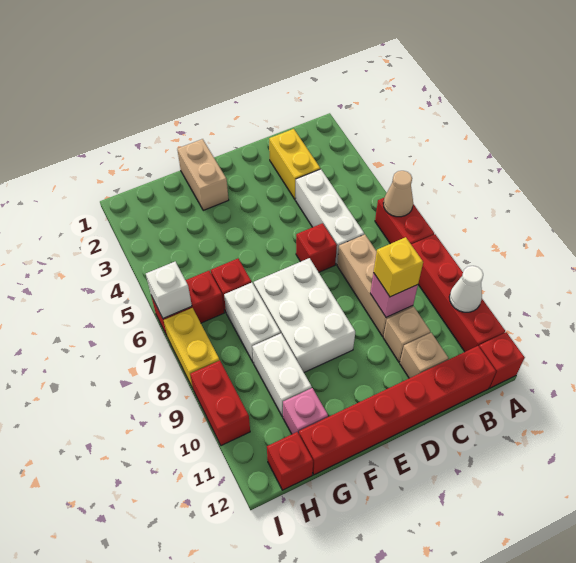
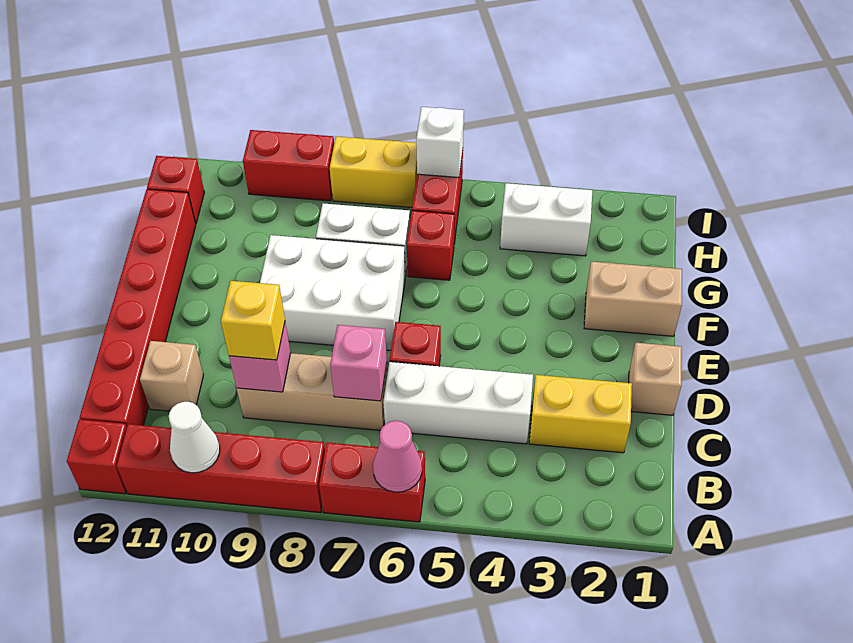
tan 1x1 cone [383,171,413,217] -> pink 1x1 cone [373,421,422,492]
tan 1x1 brick [383,307,430,362] -> tan 1x1 brick moved to [629,343,682,415]
white 1x2 brick [252,334,312,417] -> white 1x2 brick moved to [500,183,592,256]
pink 1x1 brick [283,388,328,434] -> pink 1x1 brick moved to [330,325,387,401]

